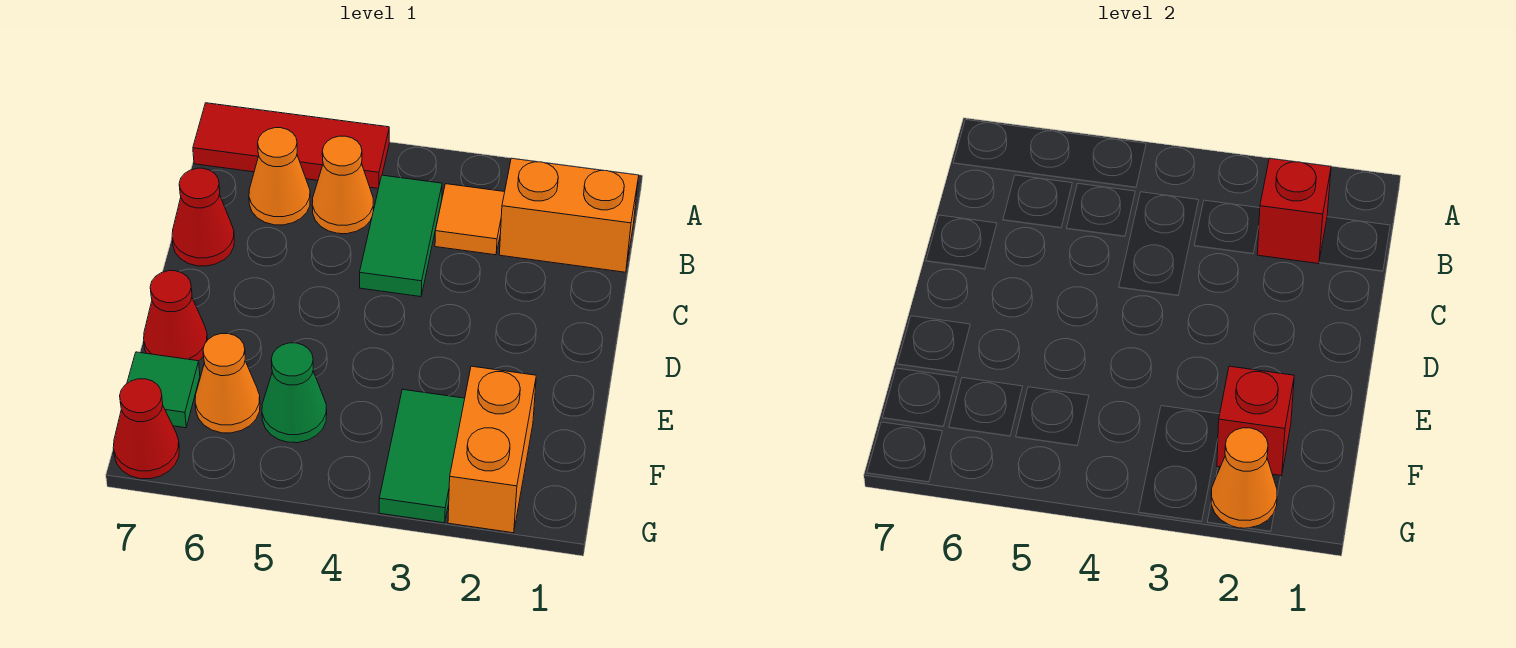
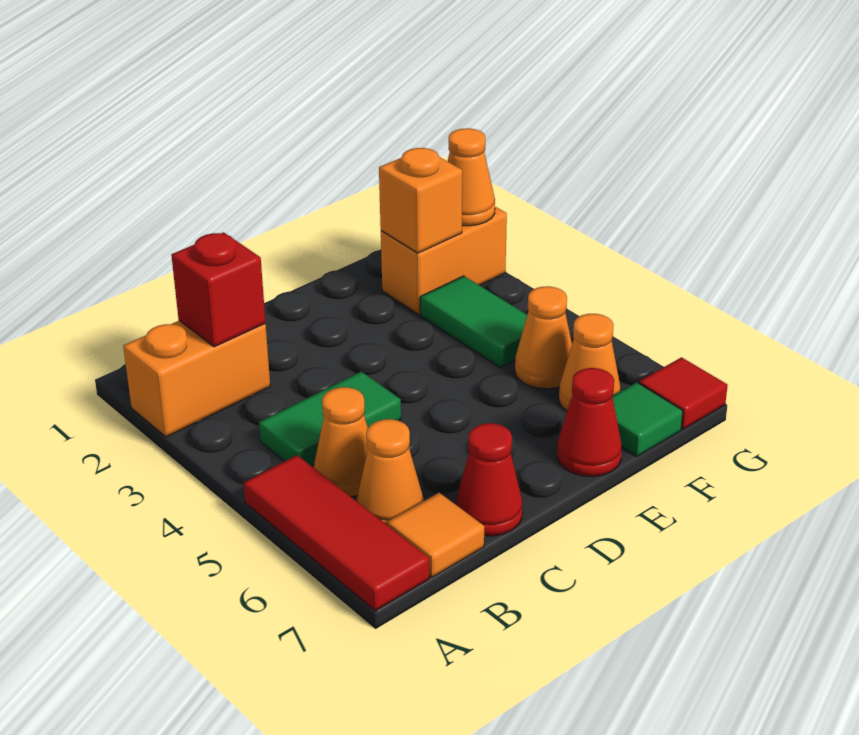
orange 1x2 brick [499,158,639,272] -> orange 1x2 brick turned to [123,321,270,437]
orange 1x1 tile [435,184,505,255] -> orange 1x1 tile moved to [387,493,484,577]
red 1x1 brick [1217,366,1294,476] -> orange 1x1 brick [379,148,462,253]
green 1x2 tile [379,389,465,523] -> green 1x2 tile turned to [420,276,527,368]
green 1x1 cone [262,343,327,443] -> orange 1x1 cone [515,286,572,389]
red 1x1 cone [113,379,179,479] -> red 1x1 tile [639,357,728,429]

